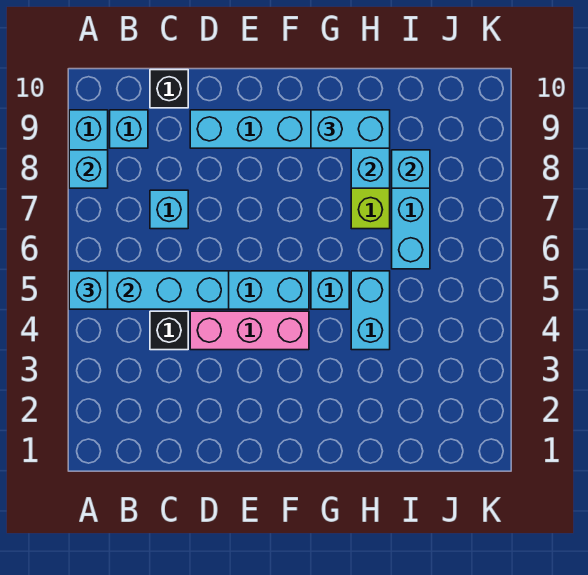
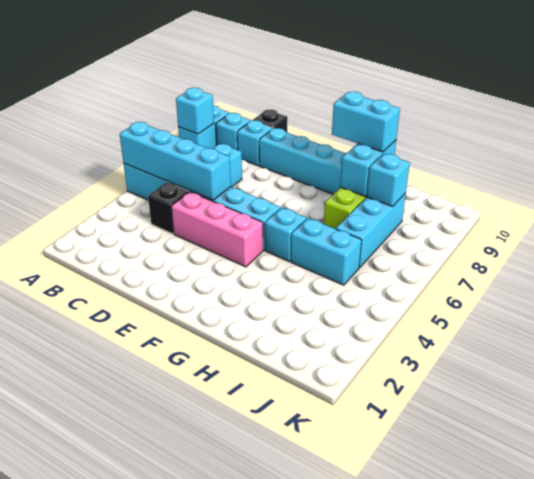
cyan 1x1 brick [69,271,108,309] -> cyan 1x1 brick moved to [237,120,273,166]
cyan 1x2 brick [351,271,390,350] -> cyan 1x2 brick turned to [291,218,362,285]

